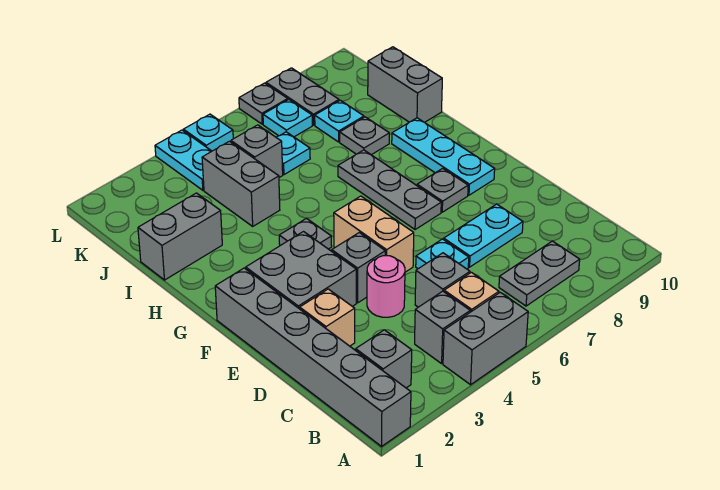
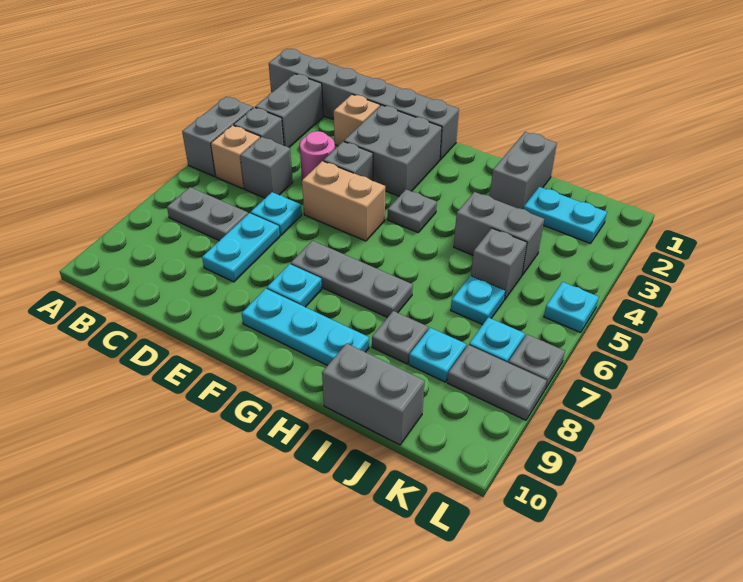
grey 1x1 brick [356,330,412,388] -> grey 1x2 brick [255,74,323,147]
grey 1x2 plate [499,241,580,306] -> grey 1x2 plate turned to [167,187,248,241]
grey 1x1 plate [417,168,468,212] -> cyan 1x1 plate [267,264,322,307]
cyan 1x2 plate [155,130,212,190] -> cyan 1x2 plate moved to [524,187,607,244]

